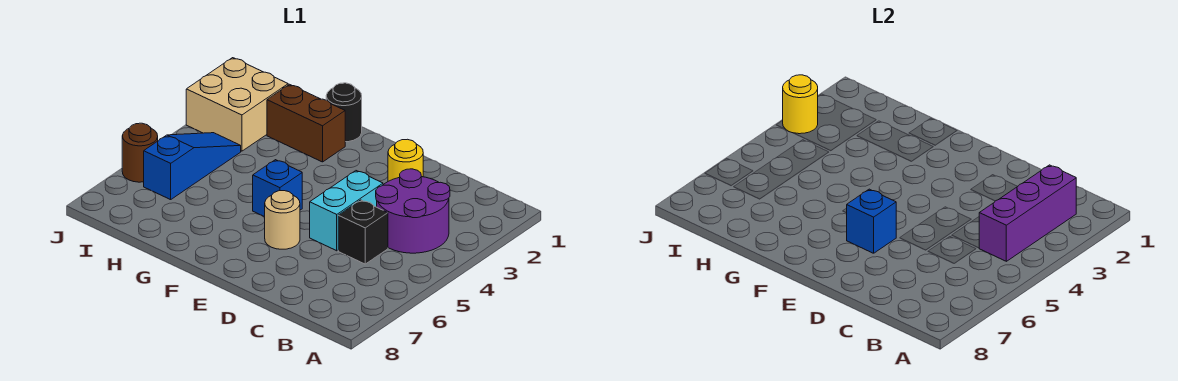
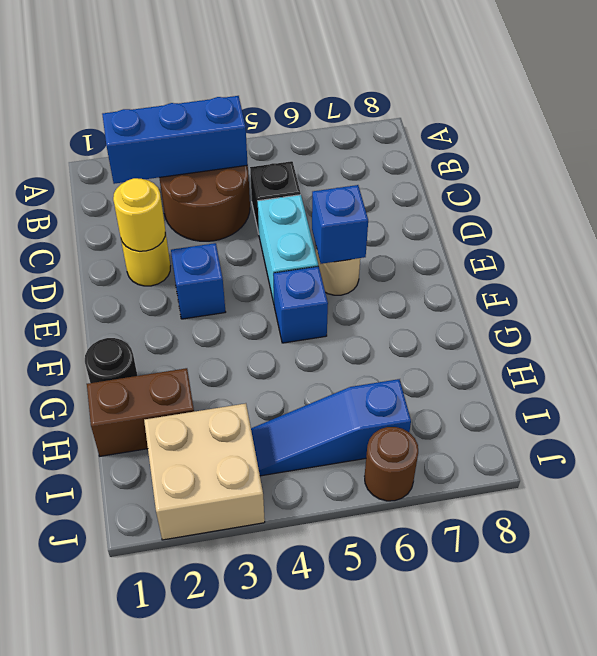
purple 1x3 brick [979,165,1076,261] -> blue 1x3 brick [102,96,248,184]
purple 2x2 round brick [376,169,450,253] -> brown 2x2 round brick [159,166,250,241]
cyan 1x2 brick [310,171,383,251] -> cyan 1x2 brick turned to [258,195,318,303]
none -> blue 1x1 brick [171,243,225,319]
brown 1x2 brick [267,84,345,162] -> brown 1x2 brick turned to [87,368,194,456]
yellow 1x1 round brick [783,75,818,134] -> yellow 1x1 round brick moved to [113,178,165,251]

